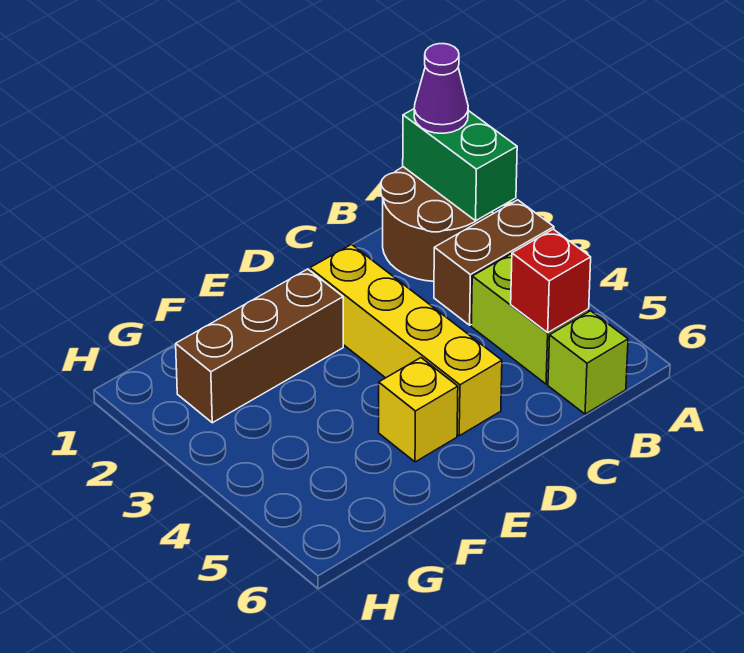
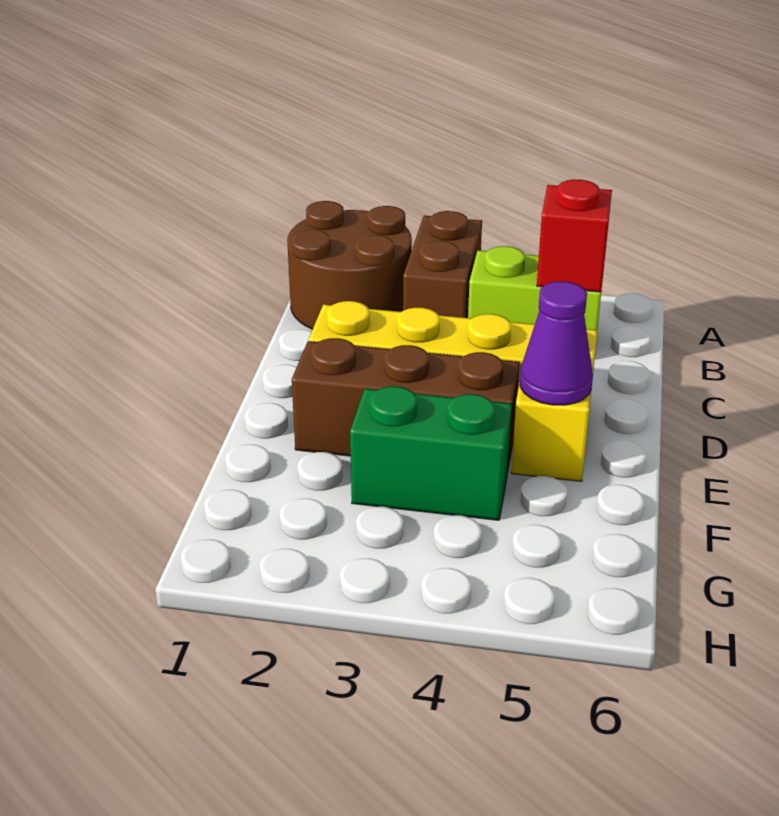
green 1x2 brick [403,109,517,221] -> green 1x2 brick moved to [350,386,512,520]
purple 1x1 cone [414,44,468,133] -> purple 1x1 cone moved to [520,282,593,405]
lime 1x1 brick [548,311,628,414] -> none
brown 1x3 brick [176,269,343,423] -> brown 1x3 brick turned to [292,338,520,469]

